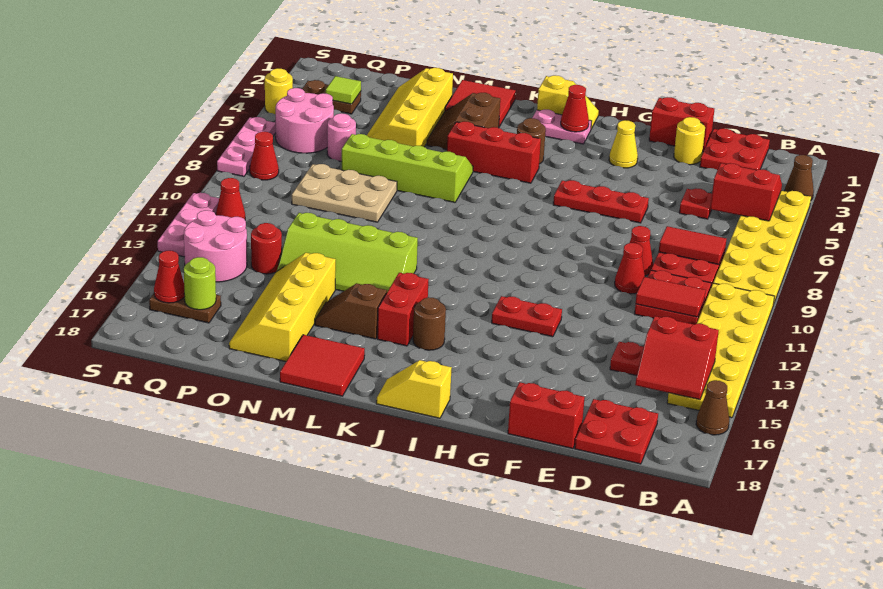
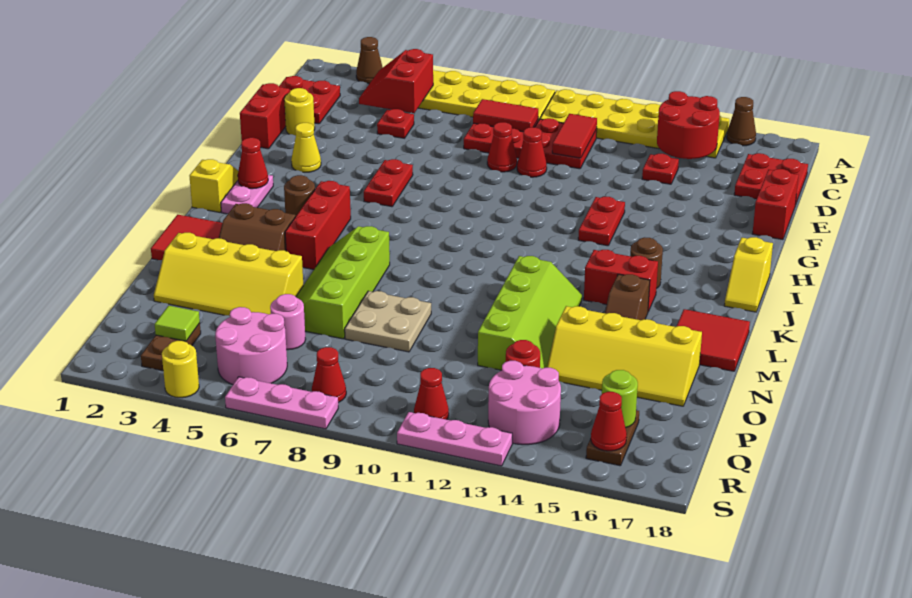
red 2x2 slope [635,316,719,400] -> red 2x2 round brick [657,91,720,159]
red 1x2 tile [659,226,726,264] -> red 1x2 tile turned to [473,99,538,132]
red 1x3 plate [553,180,649,223] -> red 1x2 plate [364,159,413,207]
tan 2x3 plate [292,164,397,222] -> tan 2x2 plate [345,291,431,352]

